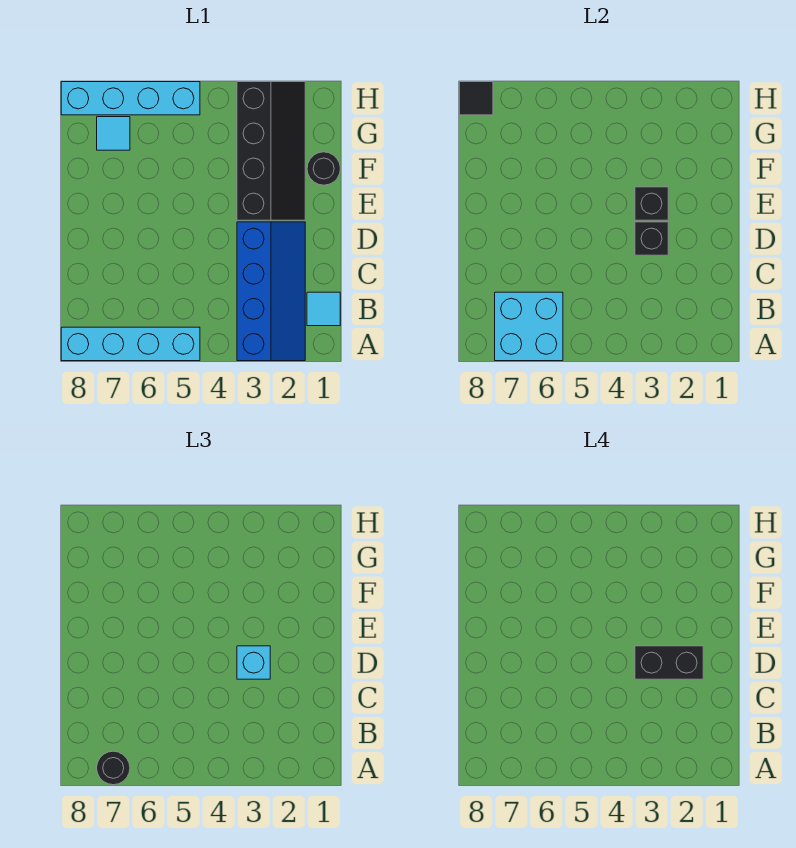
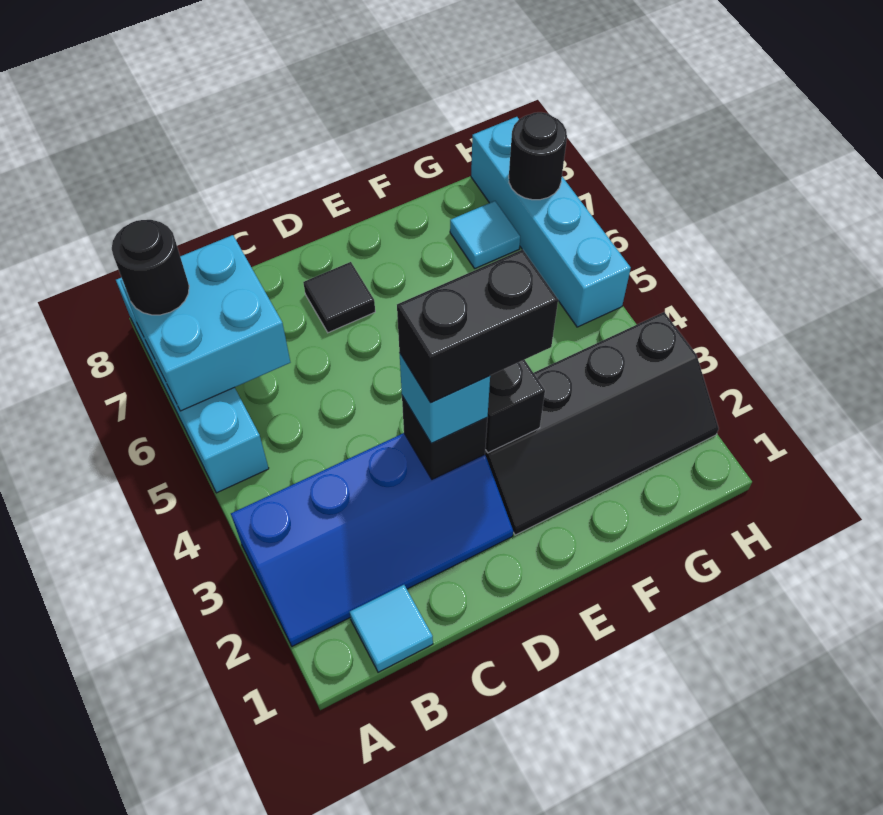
black 1x2 brick [635,646,703,679] -> black 1x2 brick turned to [397,250,558,402]
black 1x1 round brick [307,152,340,185] -> black 1x1 round brick moved to [509,112,567,200]
black 1x1 tile [459,82,493,115] -> black 1x1 tile moved to [303,262,375,333]

